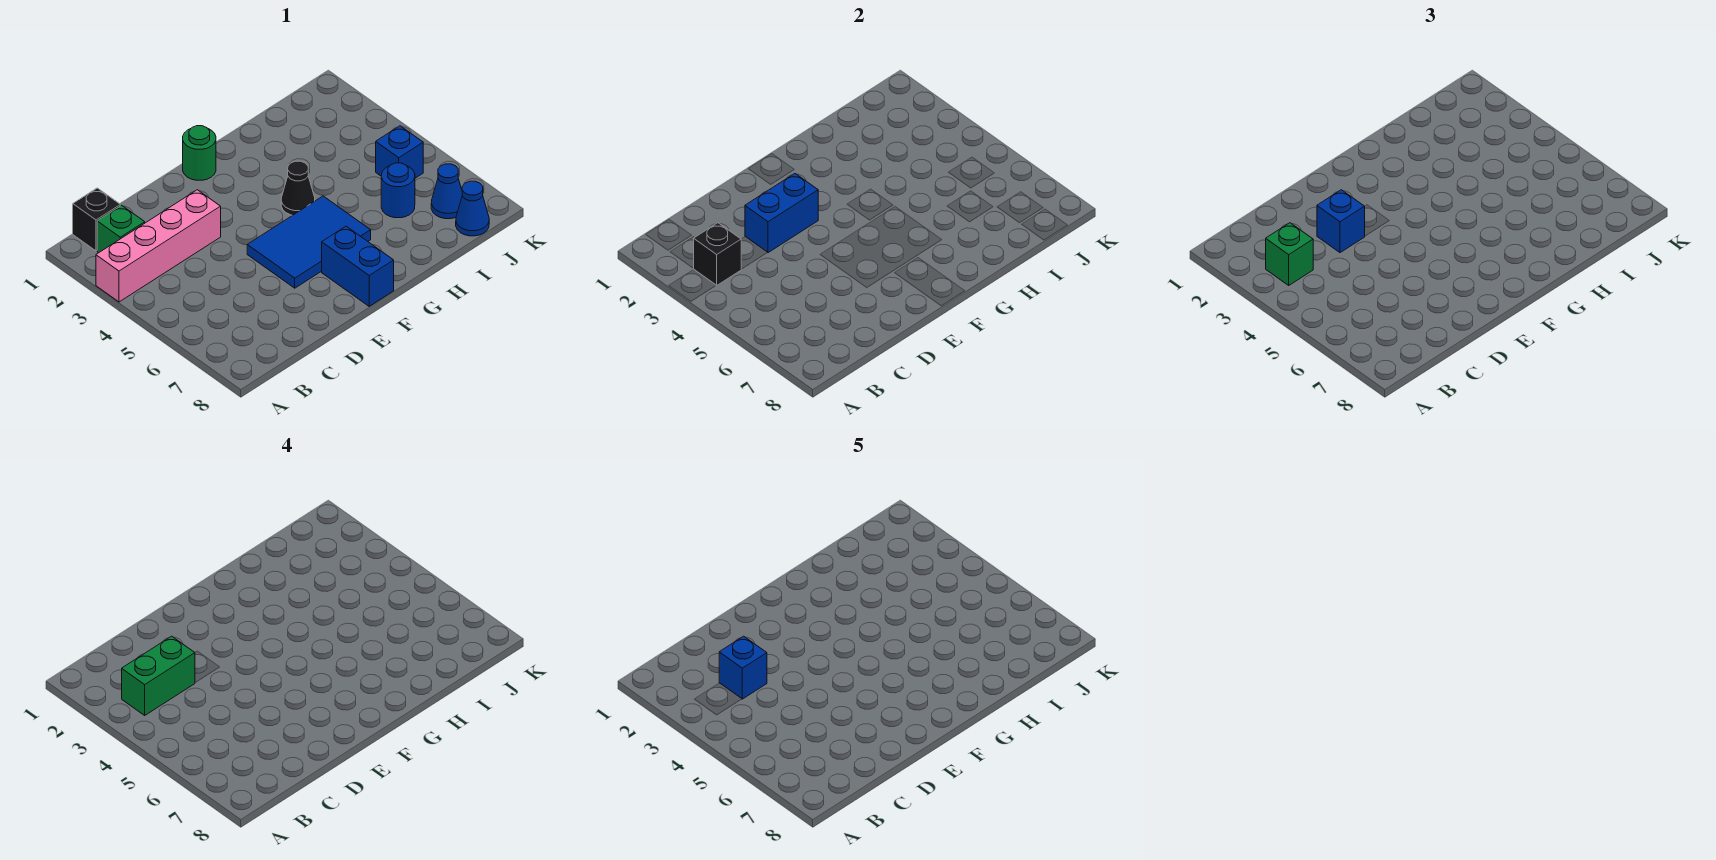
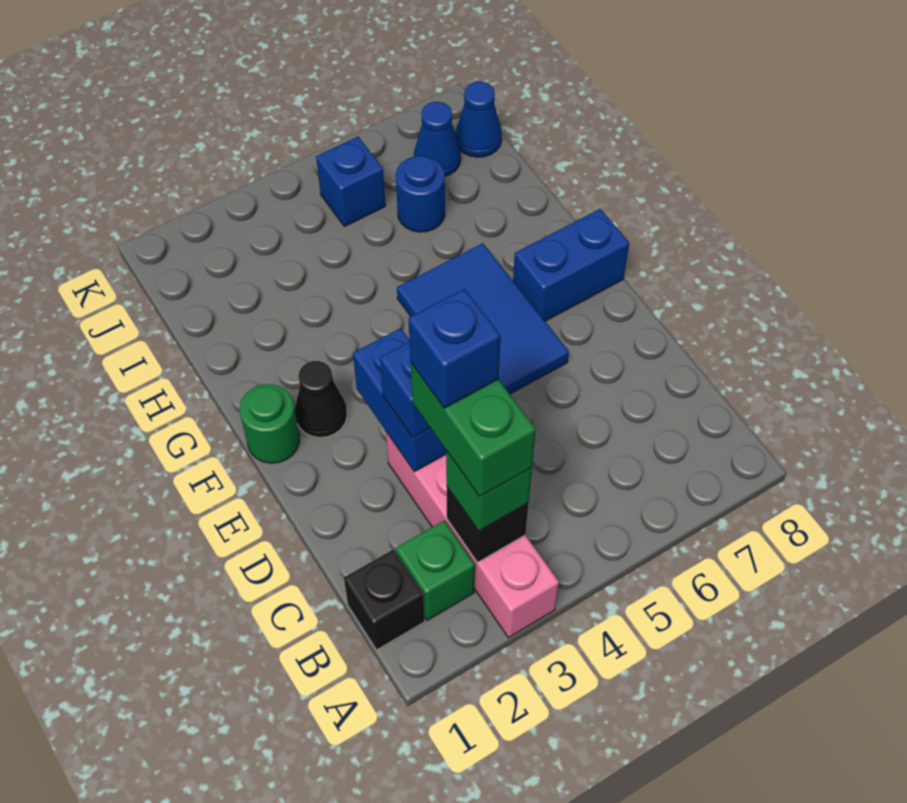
black 1x1 cone [281,161,315,215] -> black 1x1 cone moved to [295,361,347,437]

